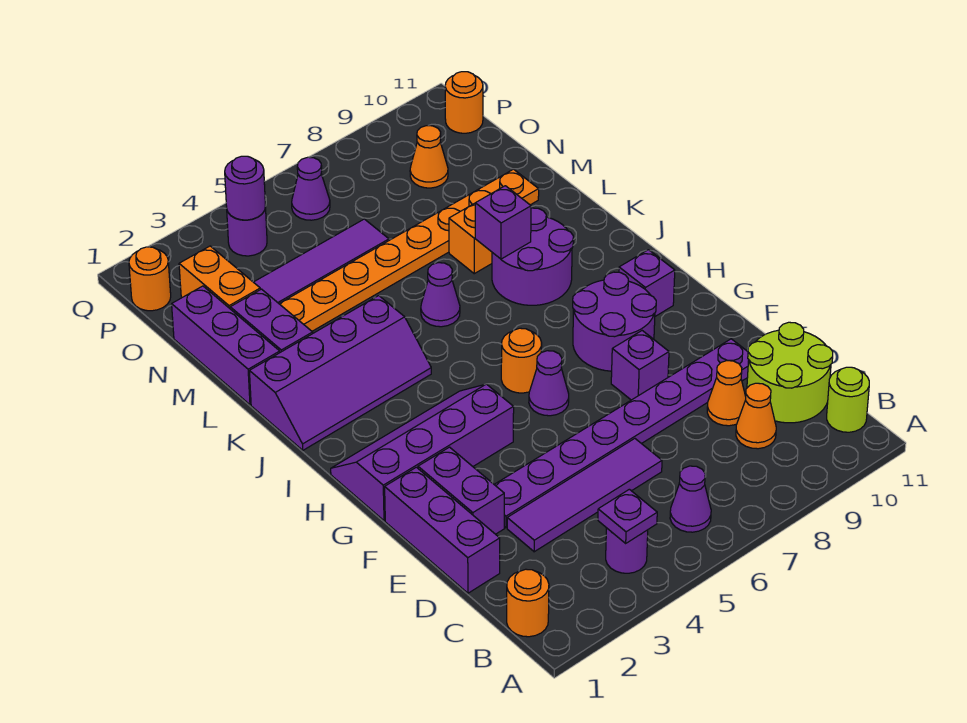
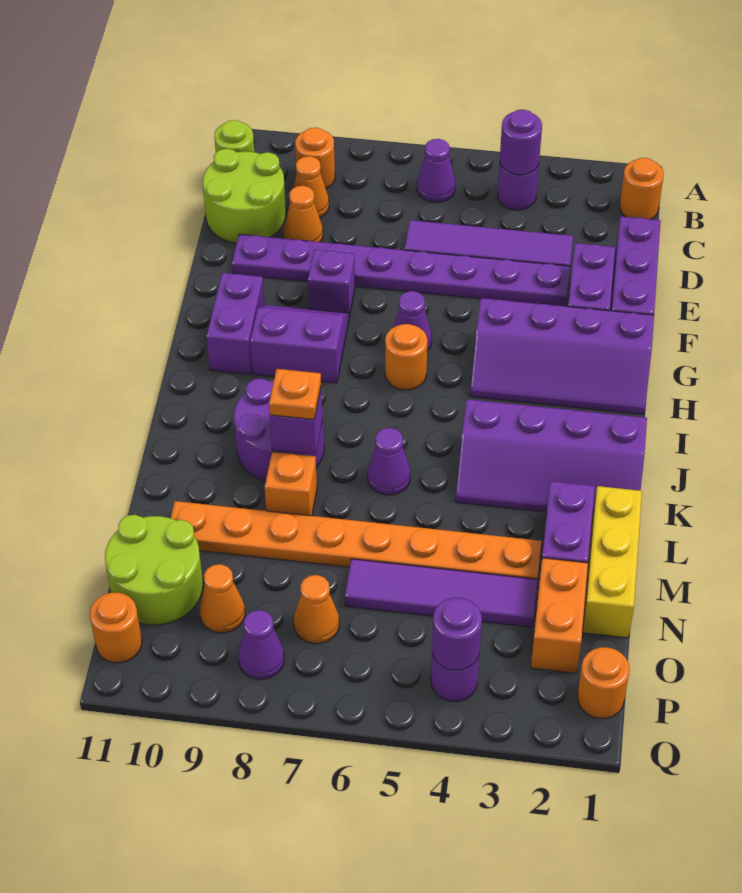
purple 1x1 plate [598,489,657,543] -> purple 1x1 round brick [500,110,542,175]
none -> orange 1x1 round brick [295,128,335,188]
purple 2x2 round brick [573,272,656,371] -> purple 2x2 slope [250,305,349,383]
purple 1x1 brick [619,250,675,316] -> purple 1x2 brick [206,273,264,374]
purple 2x4 slope [249,296,431,450] -> purple 2x4 slope turned to [455,399,647,517]
none -> orange 1x1 plate [269,369,321,419]
purple 1x3 brick [172,286,280,405] -> yellow 1x3 brick [583,486,642,638]
none -> lime 2x2 round brick [105,515,203,625]
none -> orange 1x1 cone [294,575,339,644]
purple 1x1 cone [292,157,330,220] -> purple 1x1 cone moved to [238,610,284,679]

